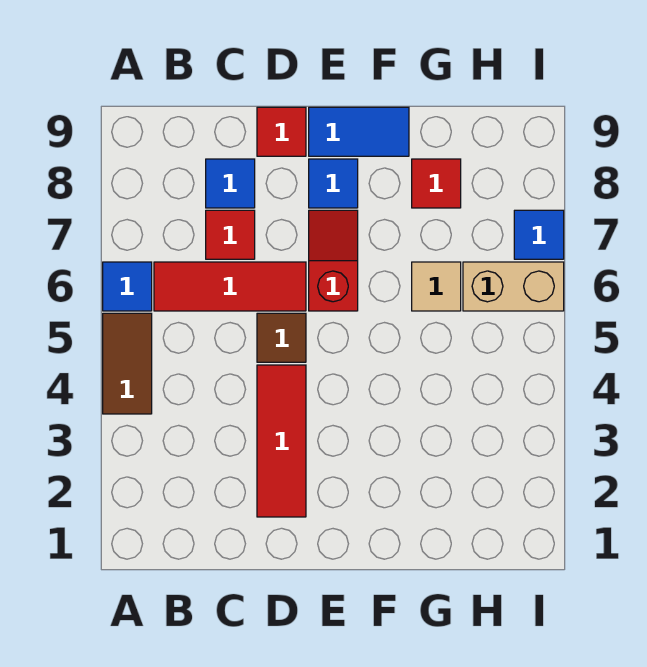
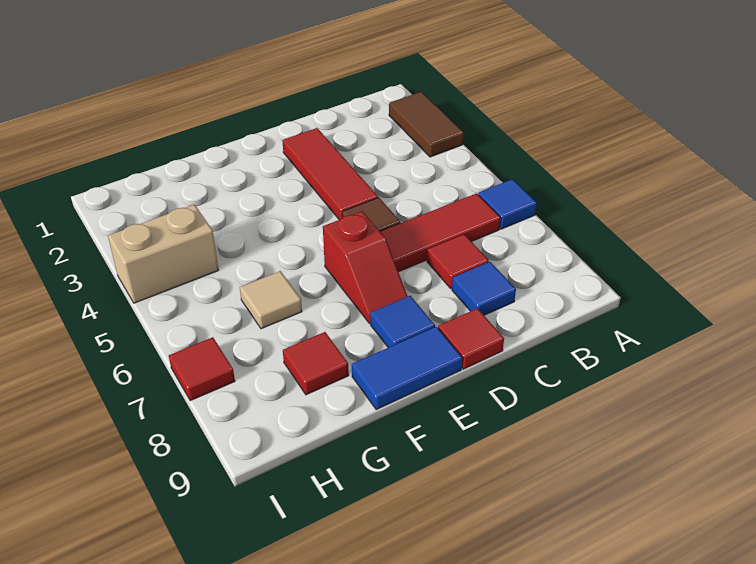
brown 1x2 tile [103,313,152,414] -> brown 1x2 tile moved to [389,92,464,157]
tan 1x2 brick [463,262,564,311] -> tan 1x2 brick moved to [108,204,219,303]
blue 1x1 tile [514,210,564,259] -> red 1x1 tile [169,337,235,401]

